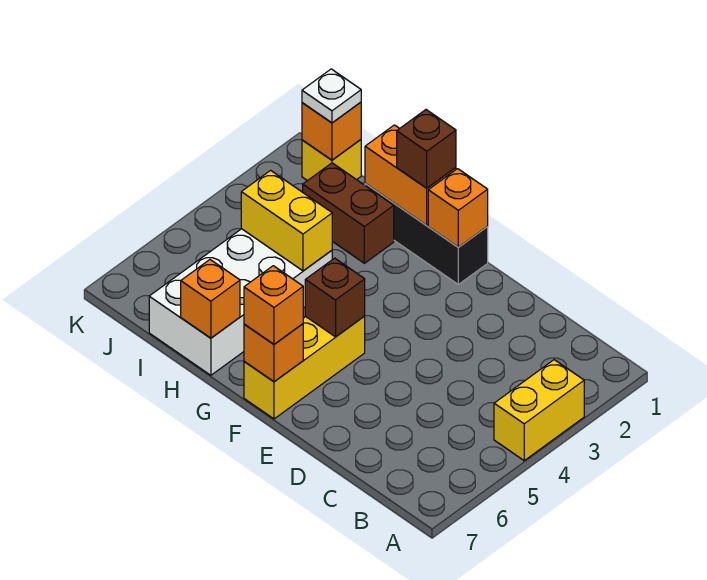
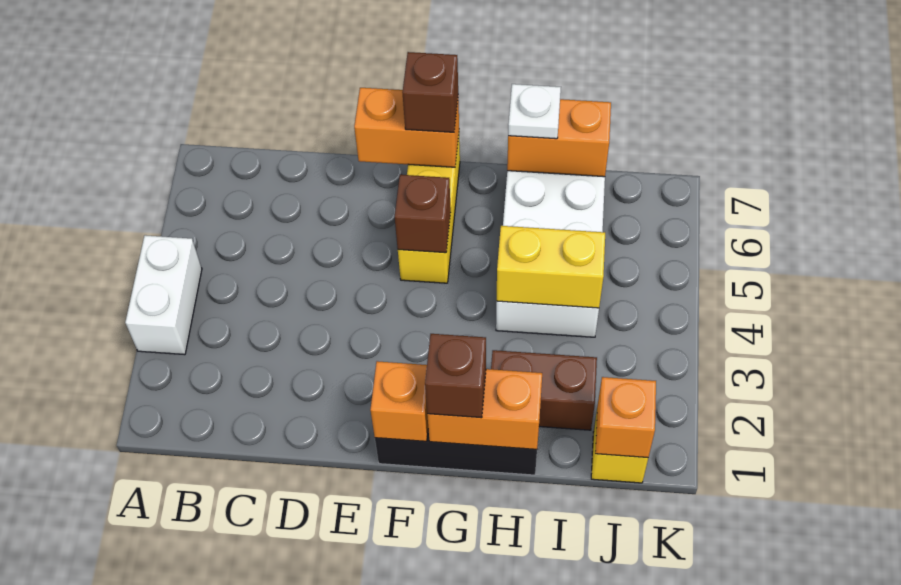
yellow 1x2 brick [494,360,584,460] -> white 1x2 brick [125,235,202,355]
orange 1x1 brick [244,324,303,382] -> orange 1x2 brick [354,88,459,167]
orange 1x1 brick [244,266,303,344] -> brown 1x1 brick [402,52,458,132]
orange 1x1 brick [181,260,240,338] -> orange 1x2 brick [507,99,611,177]
white 1x1 plate [302,69,361,123] -> white 1x1 plate moved to [508,84,561,139]

